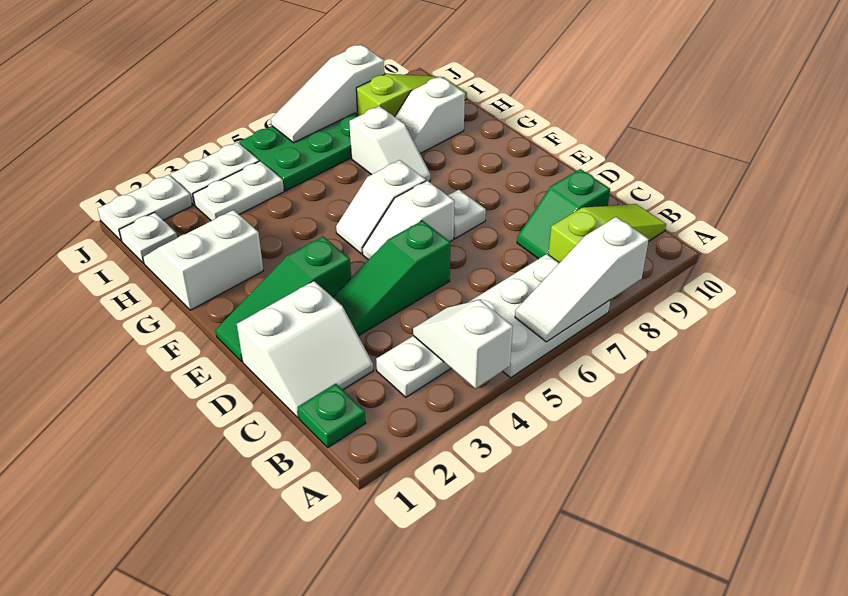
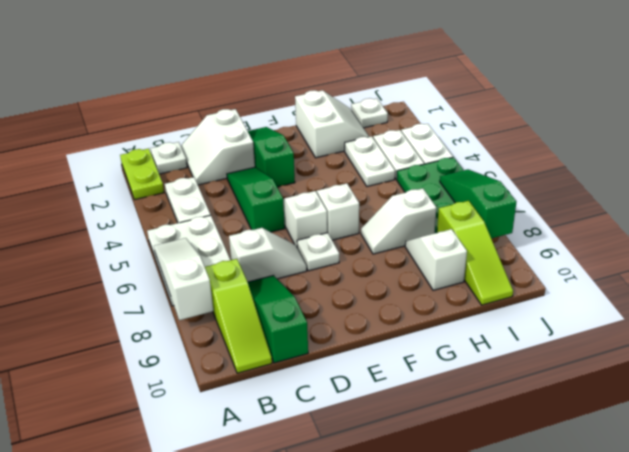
none -> lime 1x2 plate [120,149,164,200]
white 1x2 slope [413,300,513,389] -> white 1x2 slope moved to [229,228,307,282]
green 1x1 plate [298,384,366,447] -> white 1x1 plate [150,142,187,174]
green 1x2 slope [517,169,610,259] -> green 1x3 slope [248,276,308,363]
white 1x2 plate [98,175,192,241] -> white 1x2 plate moved to [345,136,395,187]
white 1x3 slope [271,44,384,143] -> green 1x3 slope [440,169,516,238]

